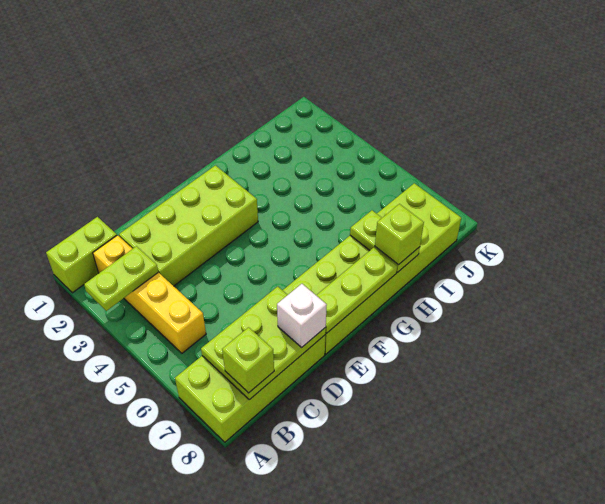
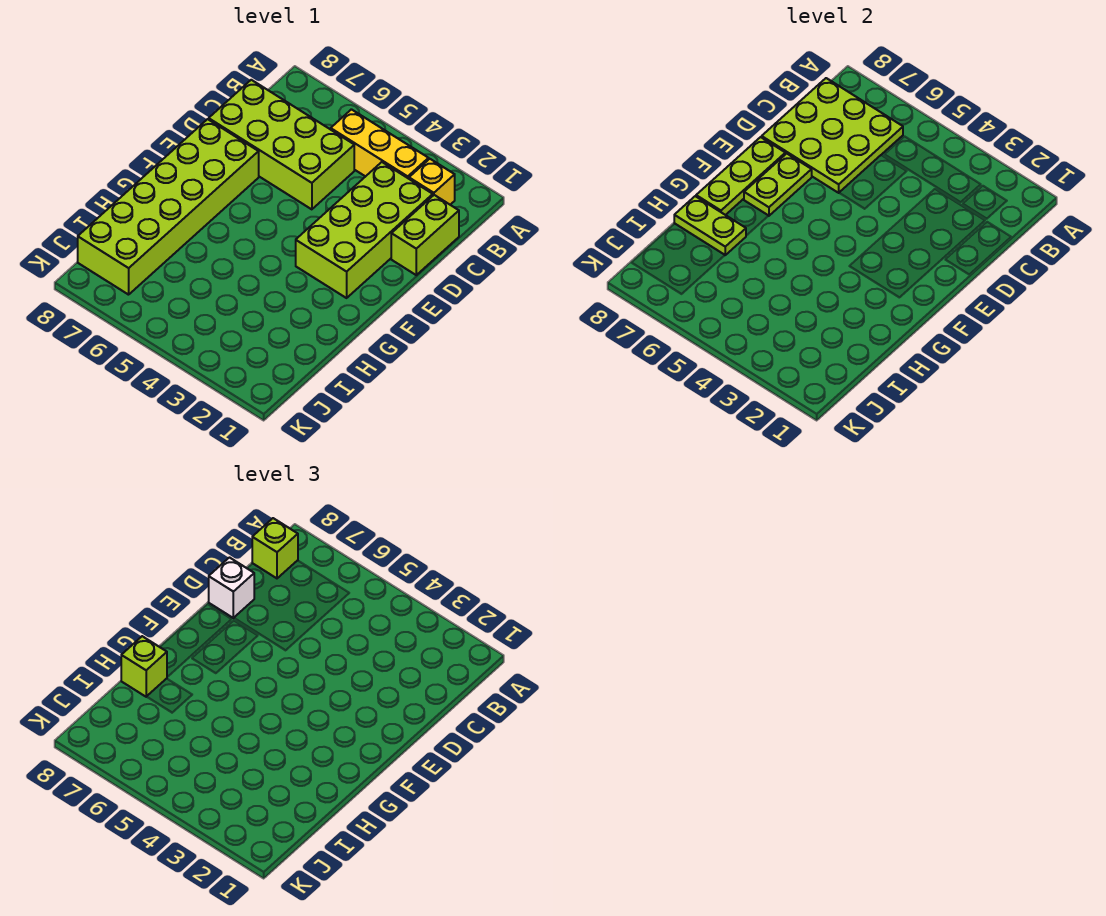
lime 1x2 brick [46,217,117,293] -> lime 1x2 brick moved to [391,195,459,275]
lime 1x2 plate [84,246,158,311] -> lime 1x2 plate moved to [744,154,812,216]
lime 2x4 brick [175,335,325,442] -> lime 2x4 brick turned to [209,80,354,209]
lime 2x3 plate [201,286,326,400] -> lime 3x3 plate [762,78,903,193]

